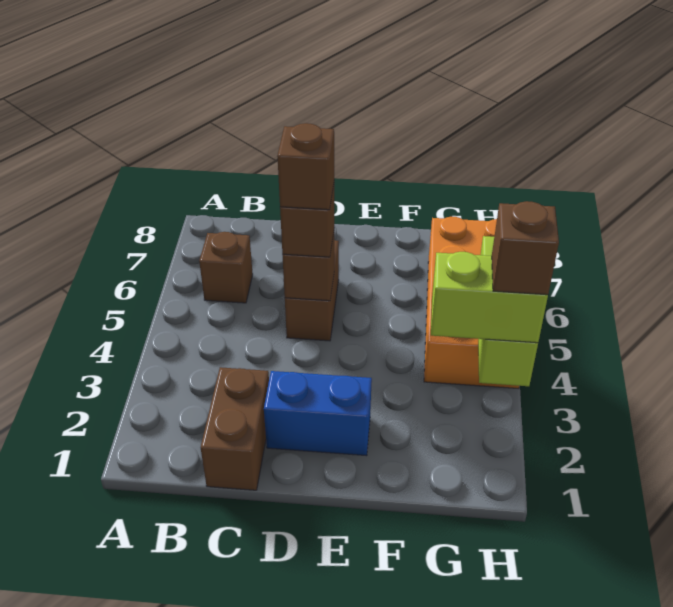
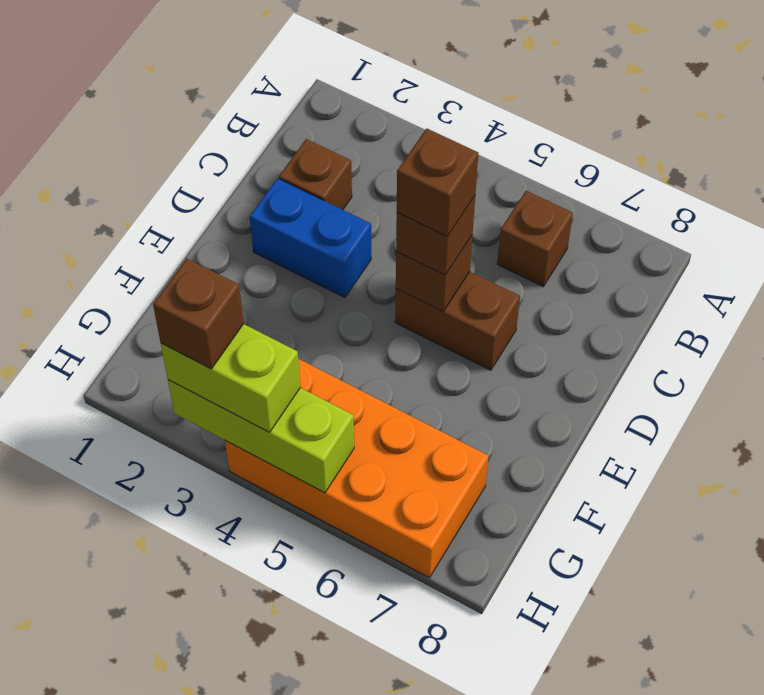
brown 1x2 brick [201,367,269,490] -> brown 1x1 brick [279,139,352,210]
blue 1x2 brick [264,371,372,456] -> blue 1x2 brick turned to [250,178,371,298]
lime 1x2 brick [431,252,548,343] -> lime 1x2 brick turned to [161,324,300,432]

